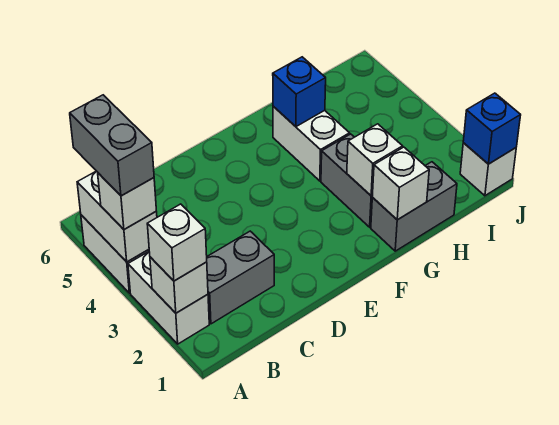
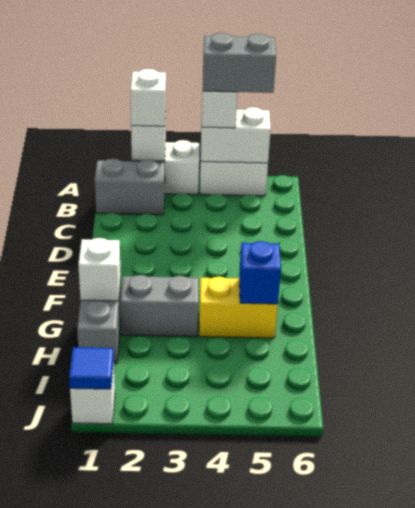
grey 1x2 brick [207,231,274,324] -> grey 1x2 brick turned to [95,159,165,215]
white 1x1 brick [347,124,403,196] -> none
white 1x2 brick [273,106,350,181] -> yellow 1x2 brick [199,276,278,338]
blue 1x1 brick [463,93,521,164] -> blue 1x1 tile [69,347,114,389]

